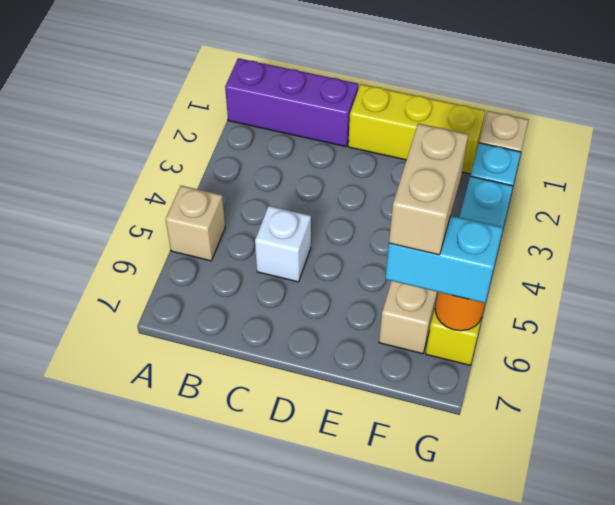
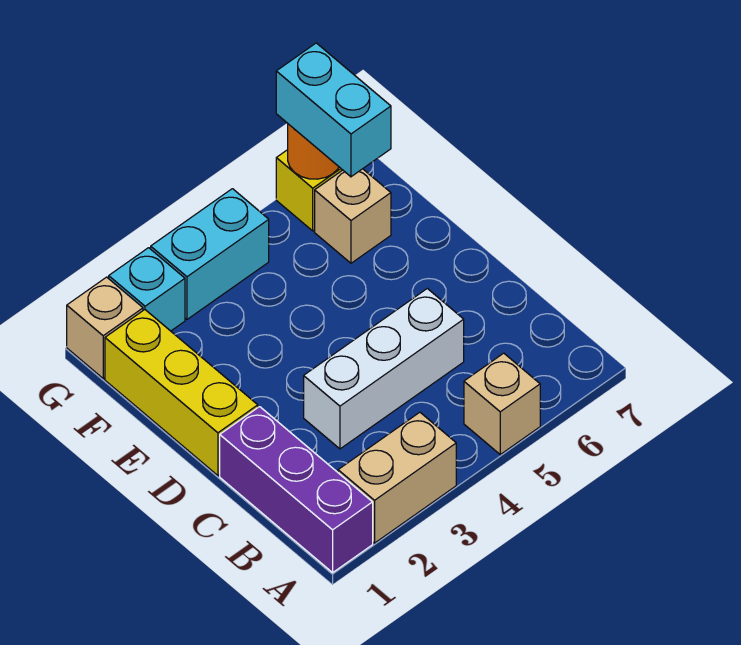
white 1x1 brick [255,206,311,282] -> white 1x3 brick [304,289,464,449]
tan 1x2 brick [389,123,468,255] -> tan 1x2 brick moved to [338,412,456,543]

